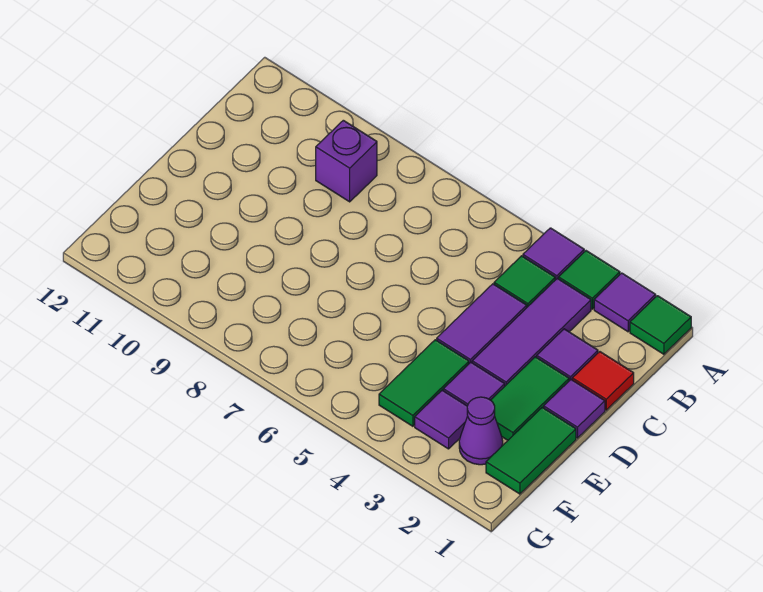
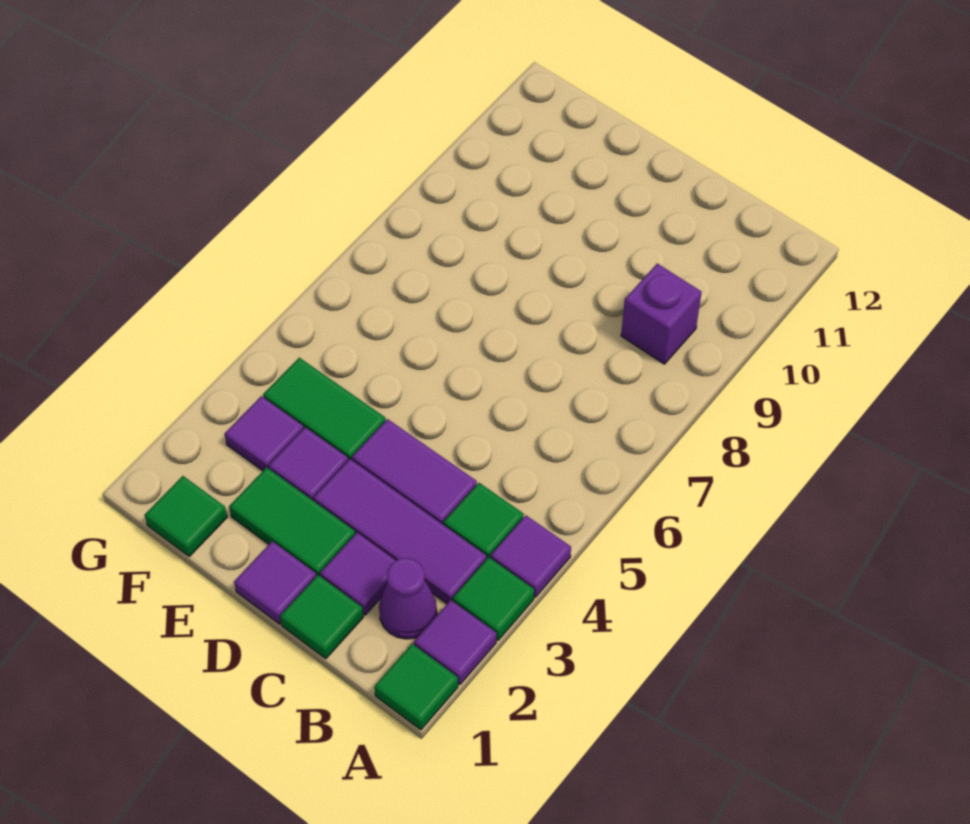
red 1x1 tile [572,352,634,410] -> green 1x1 tile [280,575,363,659]
green 1x2 tile [486,407,576,494] -> green 1x1 tile [145,476,227,556]
purple 1x1 cone [459,397,503,465] -> purple 1x1 cone moved to [379,558,437,639]

